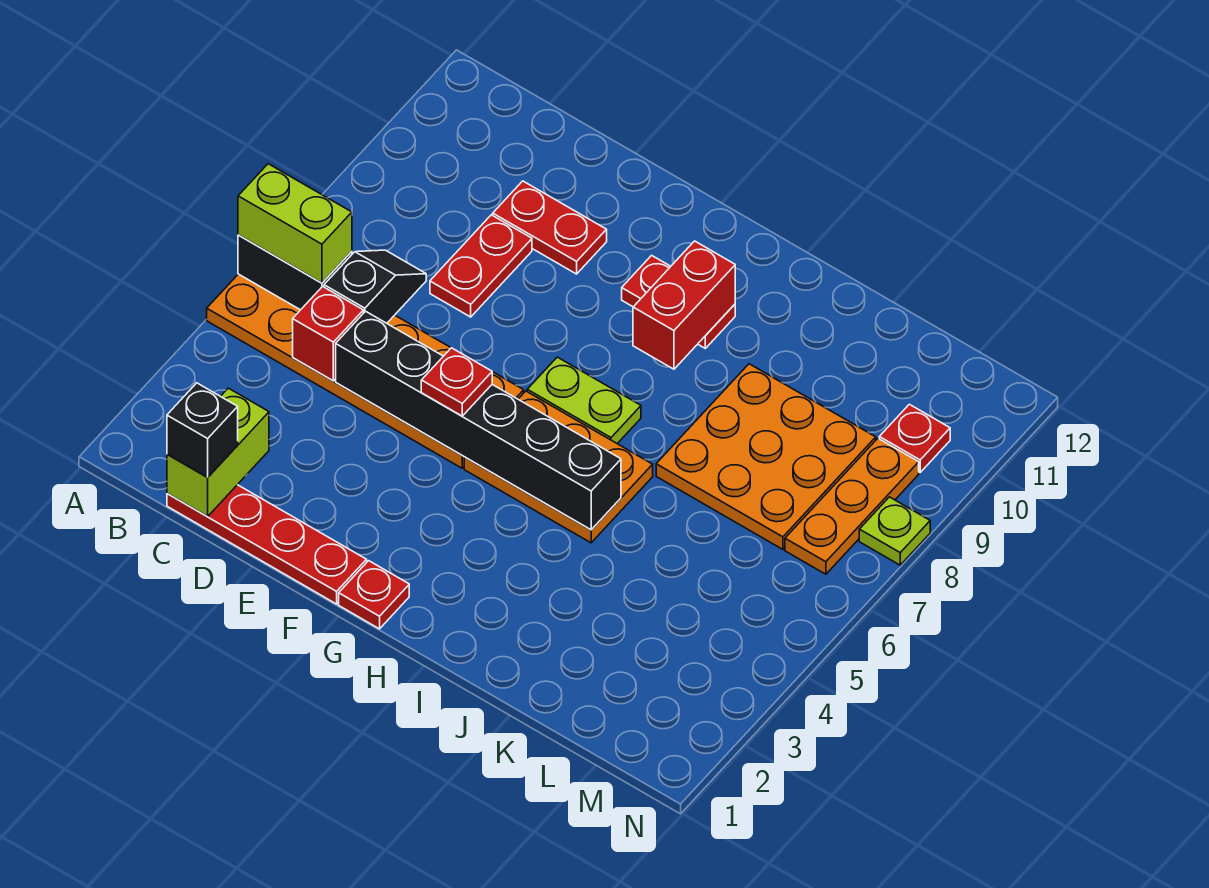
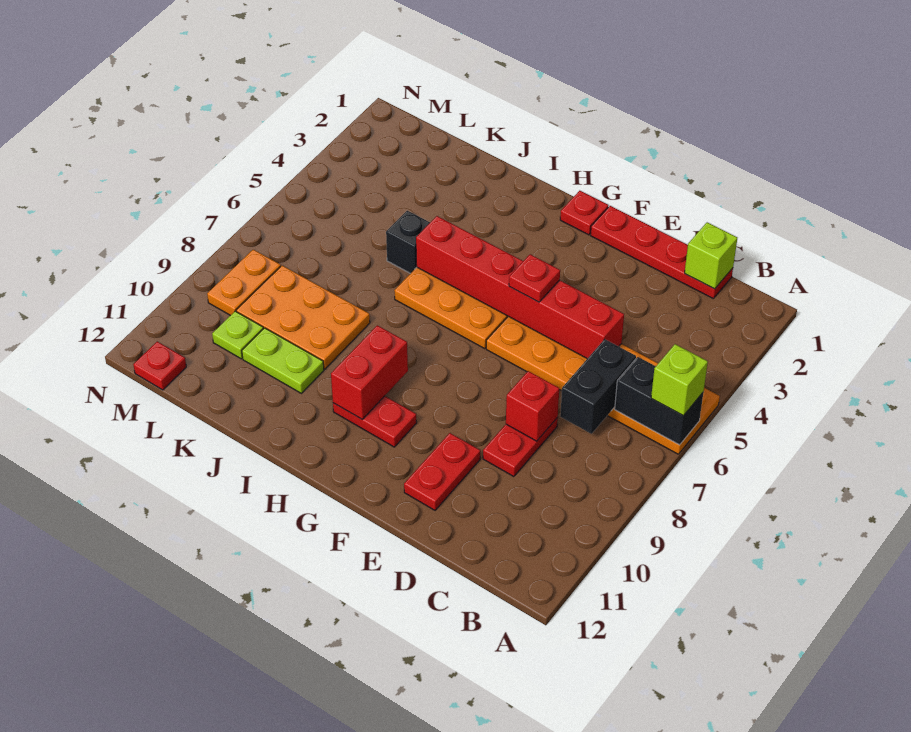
lime 1x2 brick [238,164,352,283] -> lime 1x1 brick [651,344,708,416]
lime 1x2 brick [167,388,269,517] -> lime 1x1 brick [685,222,737,289]
black 1x1 brick [167,383,238,477] -> black 1x1 brick moved to [386,211,430,274]
red 1x1 brick [293,287,363,381] -> red 1x1 brick moved to [506,371,559,441]
black 1x2 slope [324,250,426,323] -> black 1x2 brick [560,339,636,434]
black 1x6 brick [336,311,621,530] -> red 1x6 brick [416,216,624,359]
red 1x2 plate [493,181,607,274] -> red 1x2 plate turned to [404,433,480,510]
lime 1x2 plate [527,357,641,444] -> lime 1x2 plate moved to [242,328,324,393]
orange 3x3 plate [656,364,876,549] -> orange 2x3 plate [236,266,370,369]
orange 1x3 plate [785,438,919,574] -> orange 1x2 plate [207,250,281,316]
red 1x1 plate [879,404,950,472] -> red 1x1 plate moved to [133,342,186,390]
lime 1x1 plate [859,497,930,565] -> lime 1x1 plate moved to [212,311,263,359]

